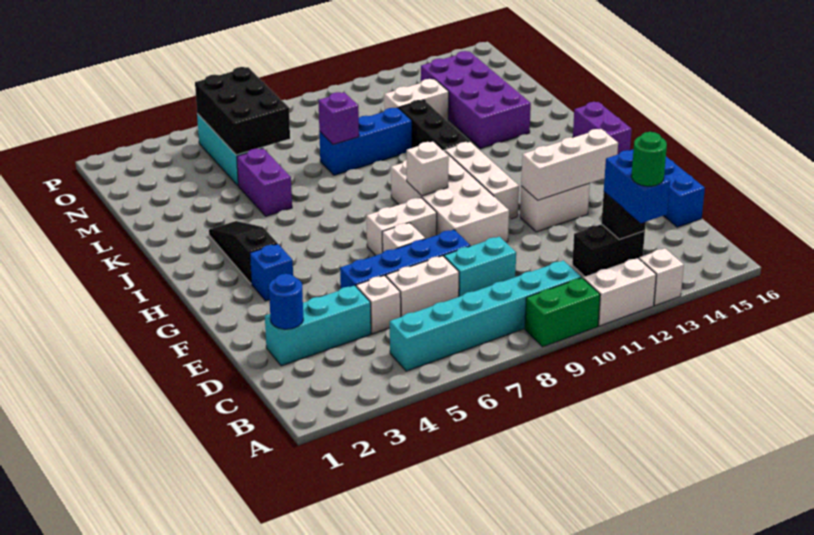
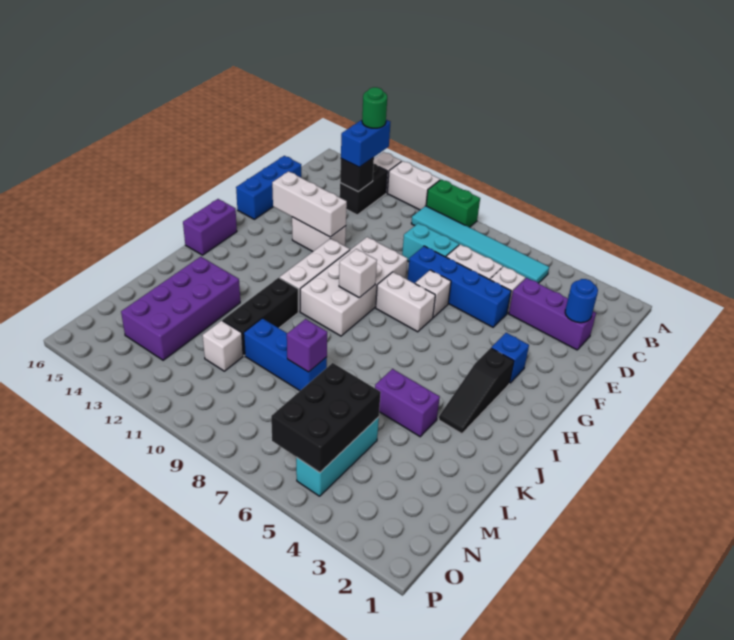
cyan 1x6 brick [390,260,581,371] -> cyan 1x6 tile [411,206,549,283]
black 1x2 brick [572,224,645,277] -> black 1x2 brick turned to [340,164,387,215]
cyan 1x3 brick [265,285,371,366] -> purple 1x3 brick [509,278,596,350]
purple 1x2 brick [237,148,292,216] -> purple 1x2 brick turned to [375,369,440,437]
white 1x2 brick [384,79,449,121] -> white 1x1 brick [203,321,243,371]

